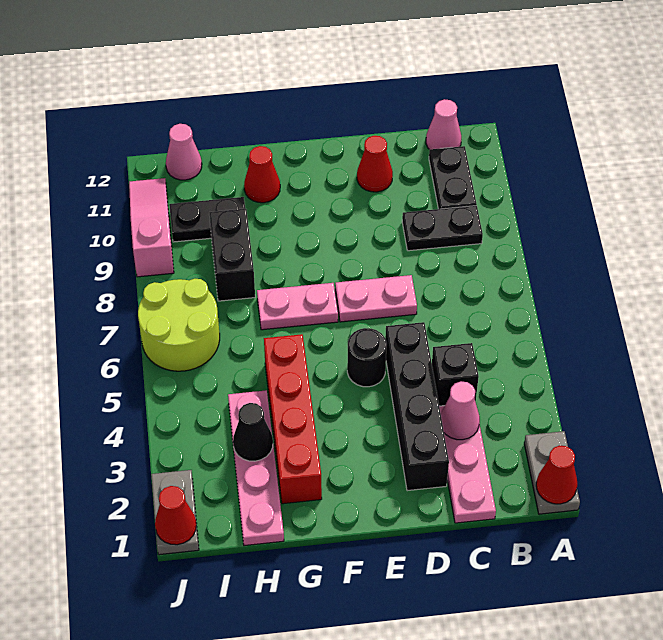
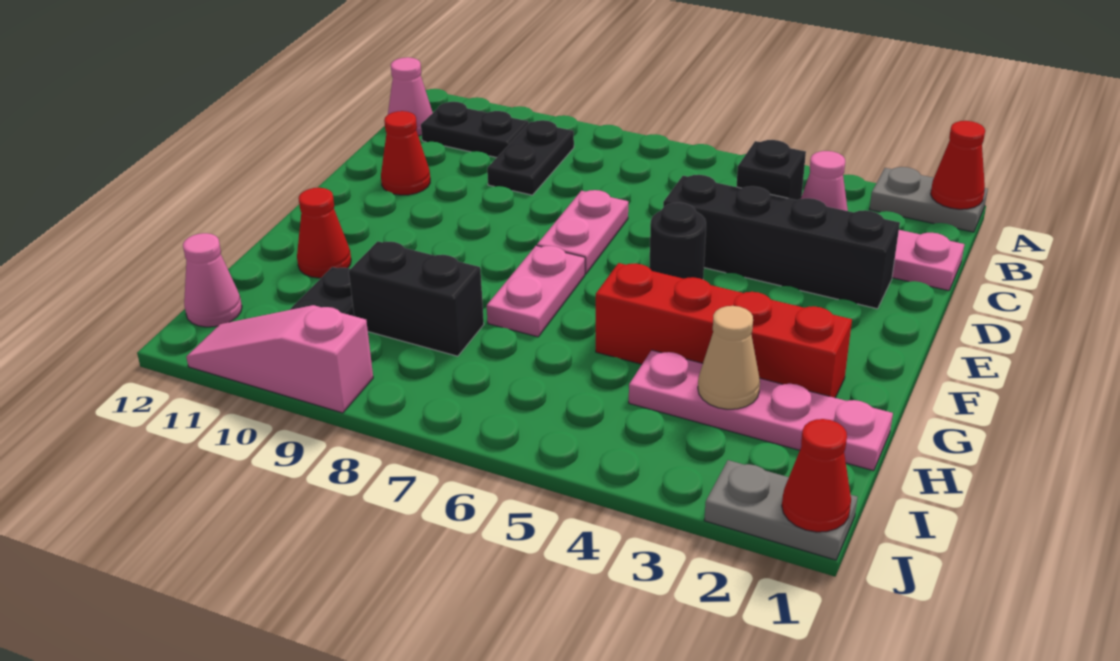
black 1x1 cone [233,403,273,461] -> tan 1x1 cone [698,306,760,409]
lime 2x2 round brick [138,279,220,371] -> none

